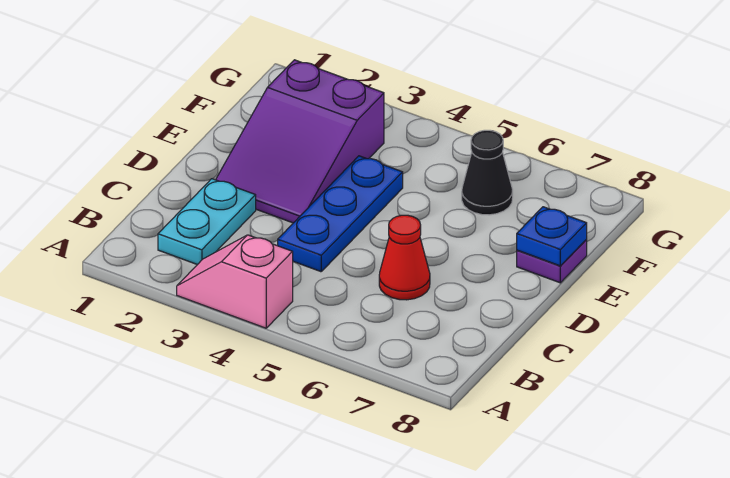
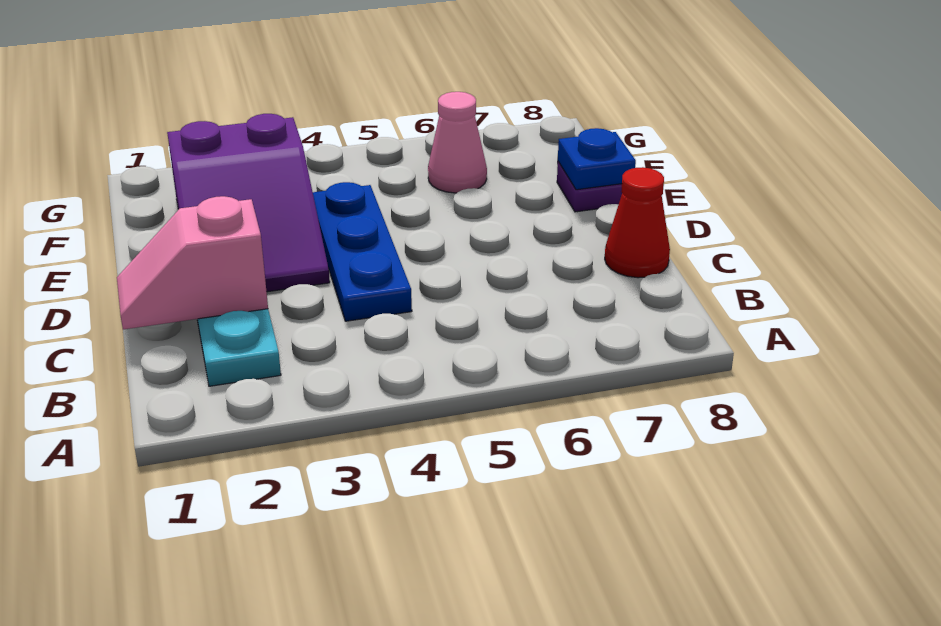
pink 1x2 slope [177,235,293,328] -> pink 1x2 slope moved to [117,196,268,329]
red 1x1 cone [379,215,430,300] -> red 1x1 cone moved to [605,167,670,278]
black 1x1 cone [462,130,513,215] -> pink 1x1 cone [428,92,487,193]

